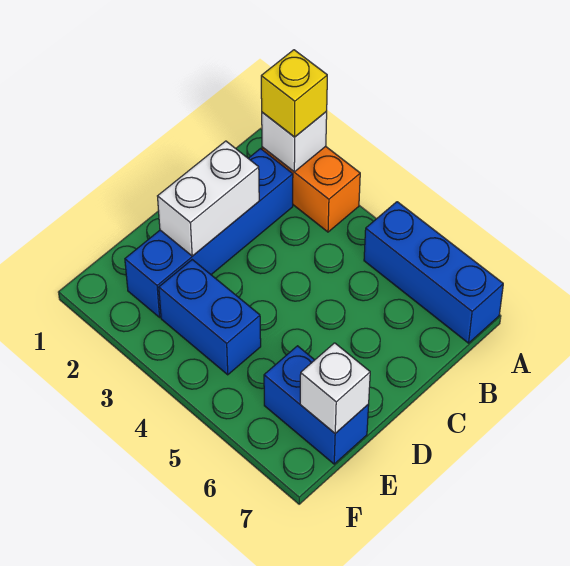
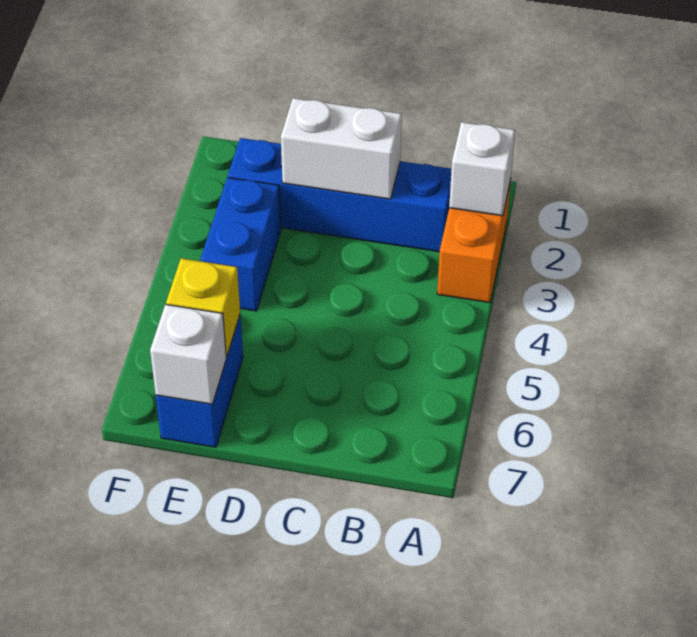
yellow 1x1 brick [261,50,327,137] -> yellow 1x1 brick moved to [166,258,240,357]
blue 1x3 brick [364,202,503,343] -> none

